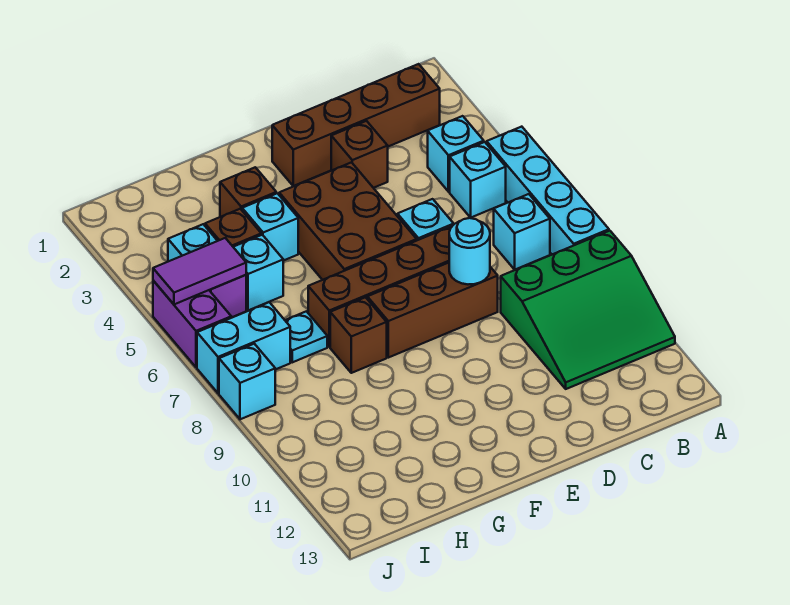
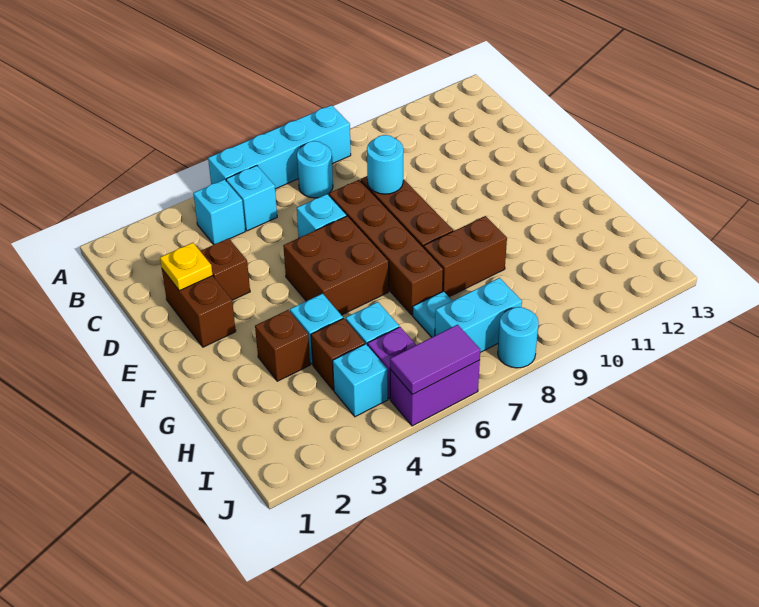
green 3x3 slope [501,231,675,389] -> none
brown 1x4 brick [272,64,440,186] -> brown 1x2 brick [162,269,236,347]
cyan 1x1 brick [494,194,550,270] -> cyan 1x1 round brick [297,141,333,198]
none -> yellow 1x1 plate [160,243,213,291]
brown 2x3 brick [279,162,417,280] -> brown 2x2 brick [283,216,389,315]
brown 1x1 brick [330,297,387,373] -> brown 1x2 brick [424,216,507,297]
purple 1x2 tile [153,238,246,304] -> purple 1x2 tile turned to [390,325,480,395]
cyan 1x2 brick [197,302,290,393] -> cyan 1x2 brick turned to [435,278,522,352]
cyan 1x1 brick [219,344,275,419] -> cyan 1x1 round brick [498,307,539,368]

